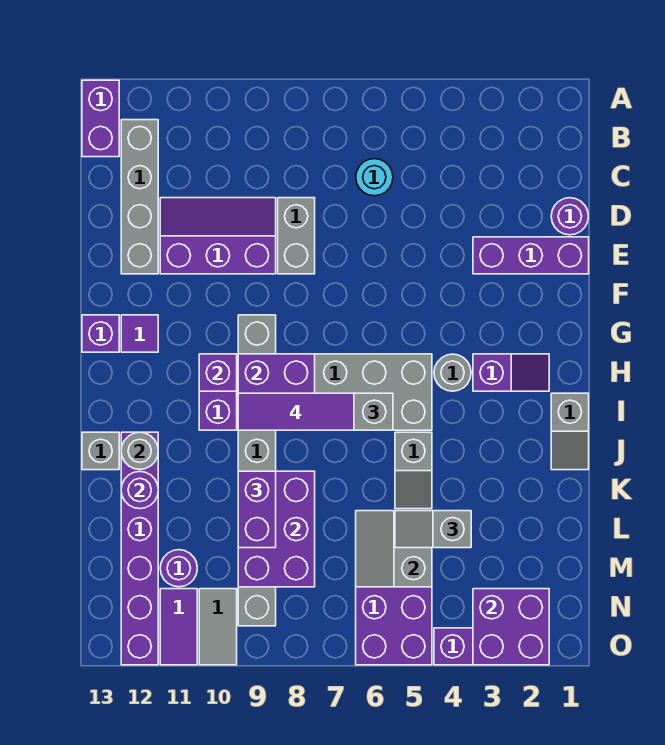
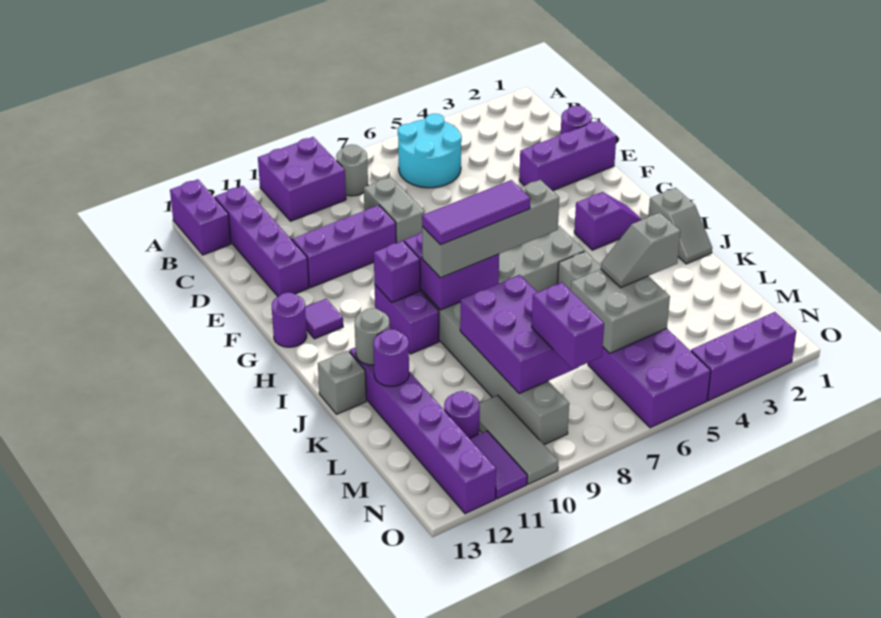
grey 1x4 brick [121,120,158,274] -> purple 1x4 brick [215,186,309,297]
cyan 1x1 round brick [356,159,393,196] -> cyan 2x2 round brick [398,114,462,188]
purple 1x1 brick [82,315,119,352] -> purple 1x1 round brick [272,293,307,347]
grey 1x1 round brick [434,354,471,391] -> grey 1x1 round brick moved to [336,144,368,196]
purple 1x2 brick [238,471,276,548] -> purple 1x2 brick moved to [532,282,604,369]
grey 2x2 slope [356,511,432,587] -> grey 2x2 brick [571,269,670,353]
purple 2x2 brick [473,589,549,665] -> purple 2x2 brick moved to [258,137,346,221]
grey 1x2 tile [199,589,237,665] -> grey 1x3 tile [479,395,559,484]

